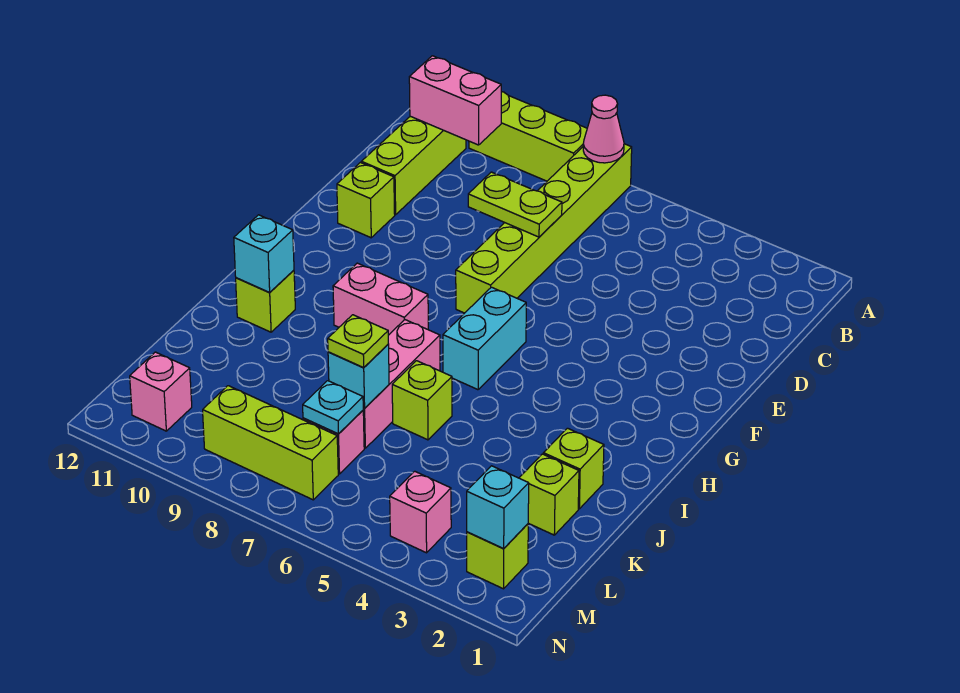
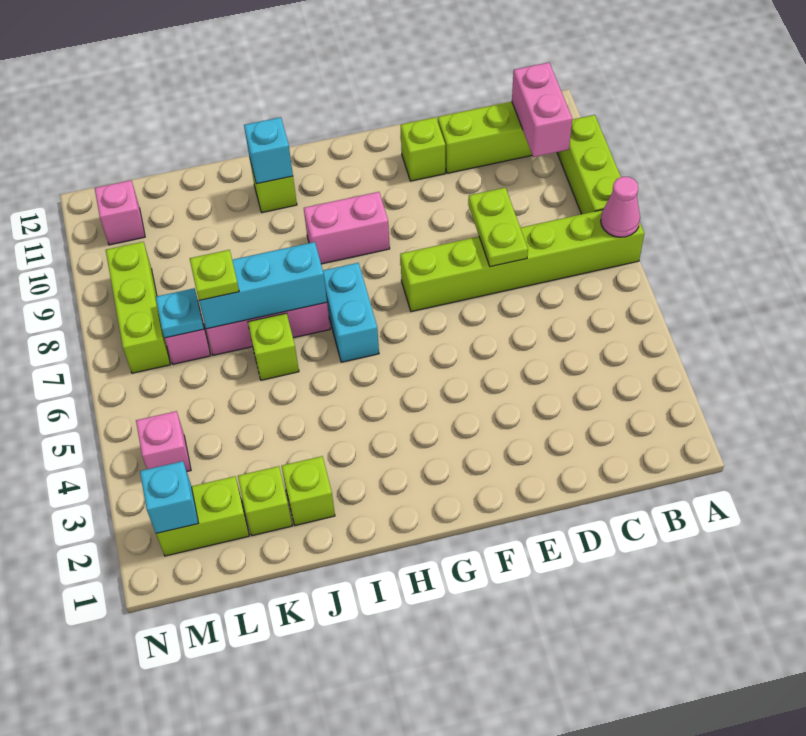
cyan 1x2 brick [443,287,526,390] -> cyan 1x2 brick turned to [323,263,379,362]
pink 1x2 brick [333,263,428,335] -> pink 1x2 brick turned to [304,192,390,264]
cyan 1x1 brick [328,344,389,408] -> cyan 1x3 brick [199,242,327,329]
lime 1x1 brick [467,524,528,589] -> lime 1x2 brick [156,476,249,556]

